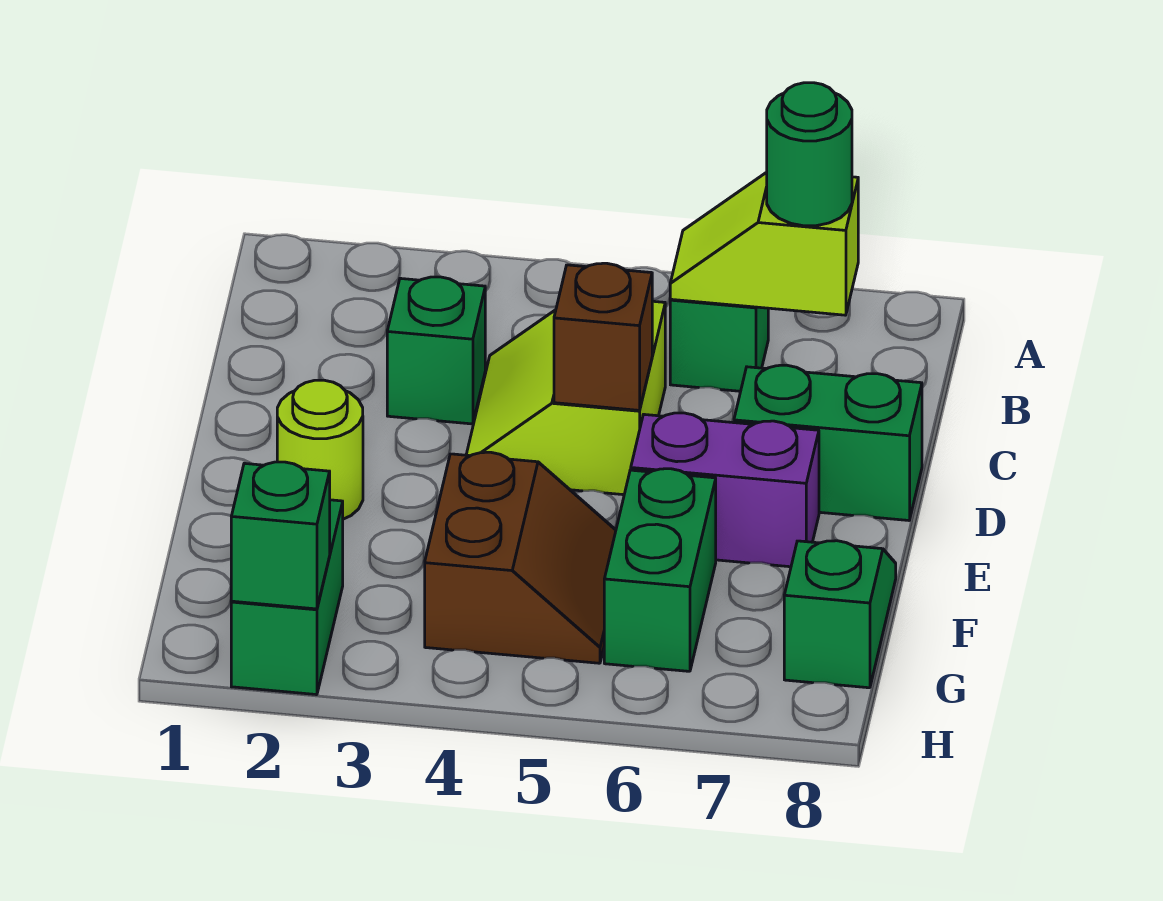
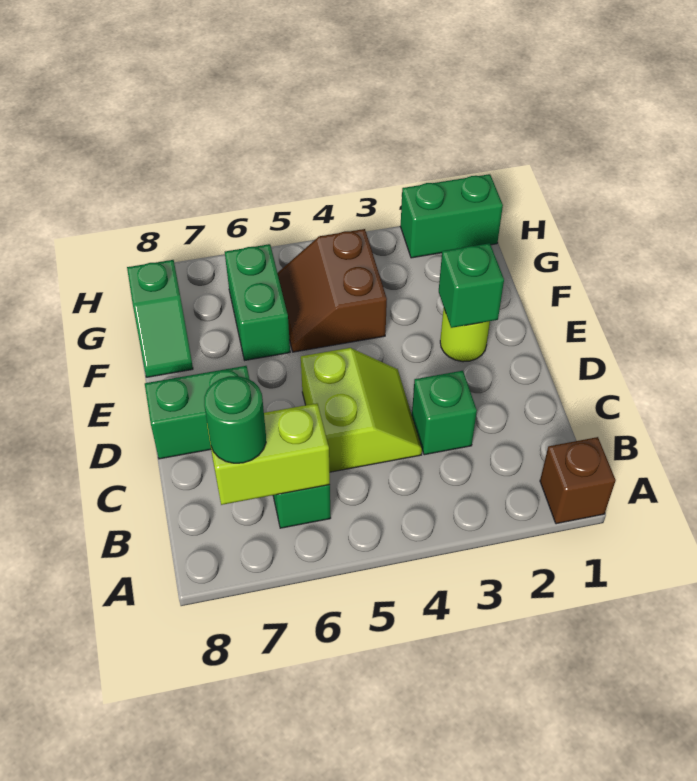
lime 1x2 slope [670,172,858,315] -> lime 1x2 brick [207,403,330,505]
brown 1x1 brick [554,263,652,410] -> brown 1x1 brick moved to [540,437,616,524]
purple 1x2 brick [631,413,819,567] -> none
green 1x2 brick [231,500,343,695] -> green 1x2 brick turned to [401,174,503,258]
green 1x1 brick [231,462,330,609] -> green 1x1 brick moved to [439,243,504,328]

